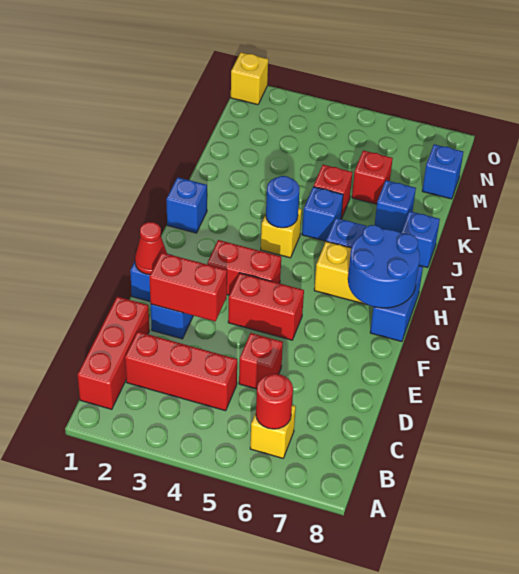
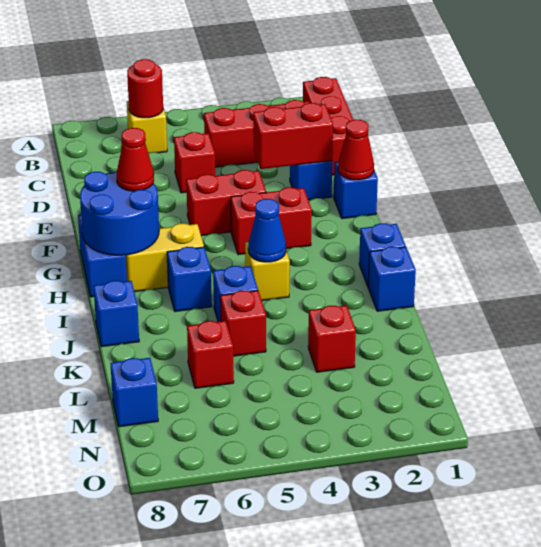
none -> red 1x1 cone [117,128,154,191]
blue 1x1 round brick [266,176,300,228] -> blue 1x1 cone [248,199,286,262]
blue 1x1 brick [375,180,416,233] -> blue 1x1 brick moved to [368,247,416,311]
none -> red 1x1 brick [308,305,356,372]
yellow 1x1 brick [231,52,268,105] -> none

